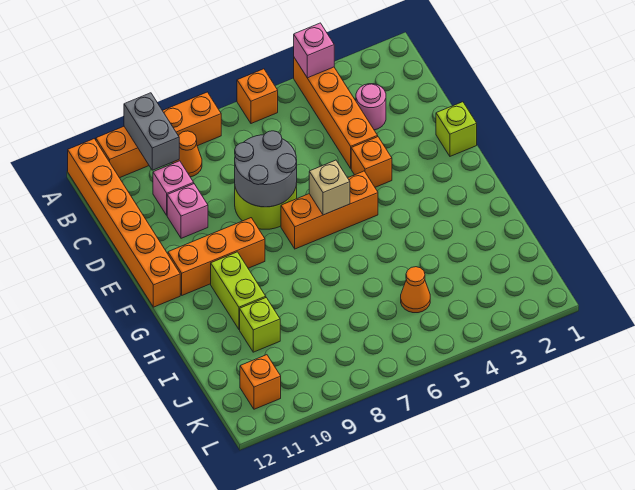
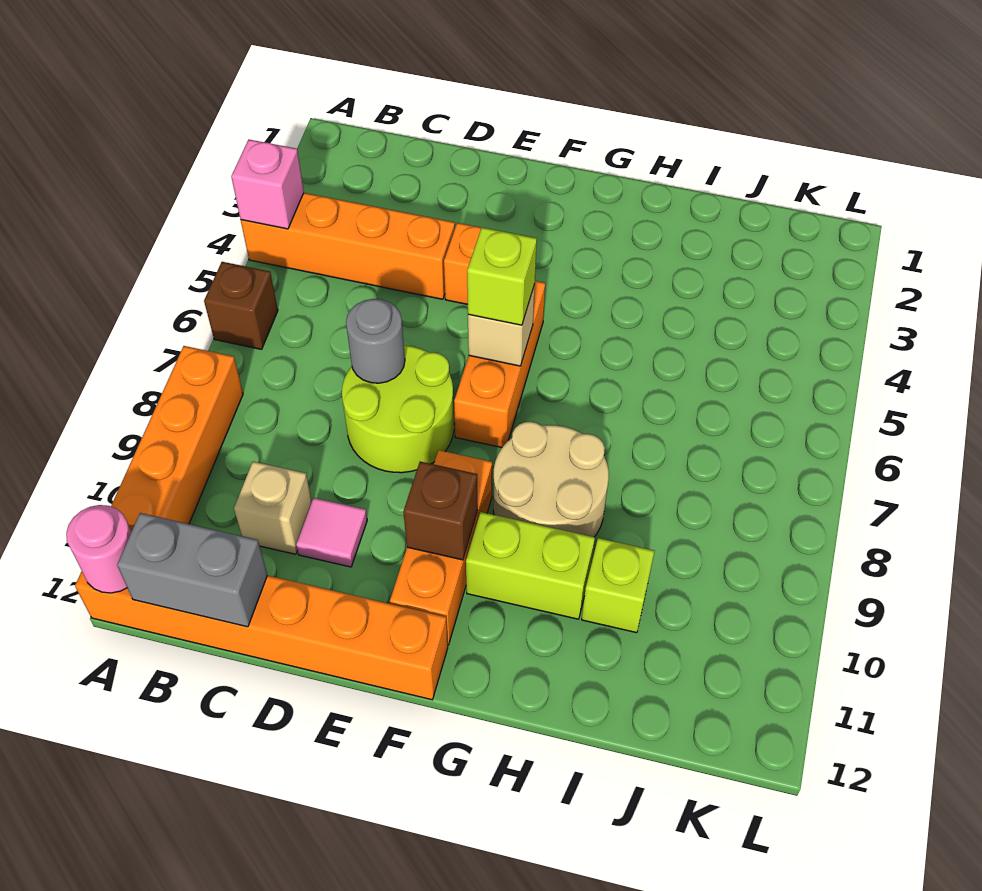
orange 1x1 brick [237,69,278,124] -> brown 1x1 brick [204,262,278,349]
grey 1x2 brick [124,93,179,170] -> grey 1x2 brick moved to [117,513,267,627]
orange 1x1 cone [172,131,202,177] -> none
pink 1x1 round brick [356,84,386,130] -> pink 1x1 round brick moved to [66,505,131,593]
pink 1x1 brick [153,161,194,215] -> tan 1x1 brick [234,462,312,554]
grey 2x2 round brick [235,131,297,207] -> grey 1x1 round brick [346,299,405,383]
pink 1x1 brick [167,184,208,238] -> pink 1x1 tile [296,498,367,567]
lime 1x1 brick [436,102,477,156] -> lime 1x1 brick moved to [467,228,537,325]
none -> brown 1x1 brick [403,462,478,560]
none -> tan 2x2 round brick [493,422,609,537]
orange 1x1 cone [401,267,430,313] -> none
orange 1x1 brick [240,355,281,409] -> none

